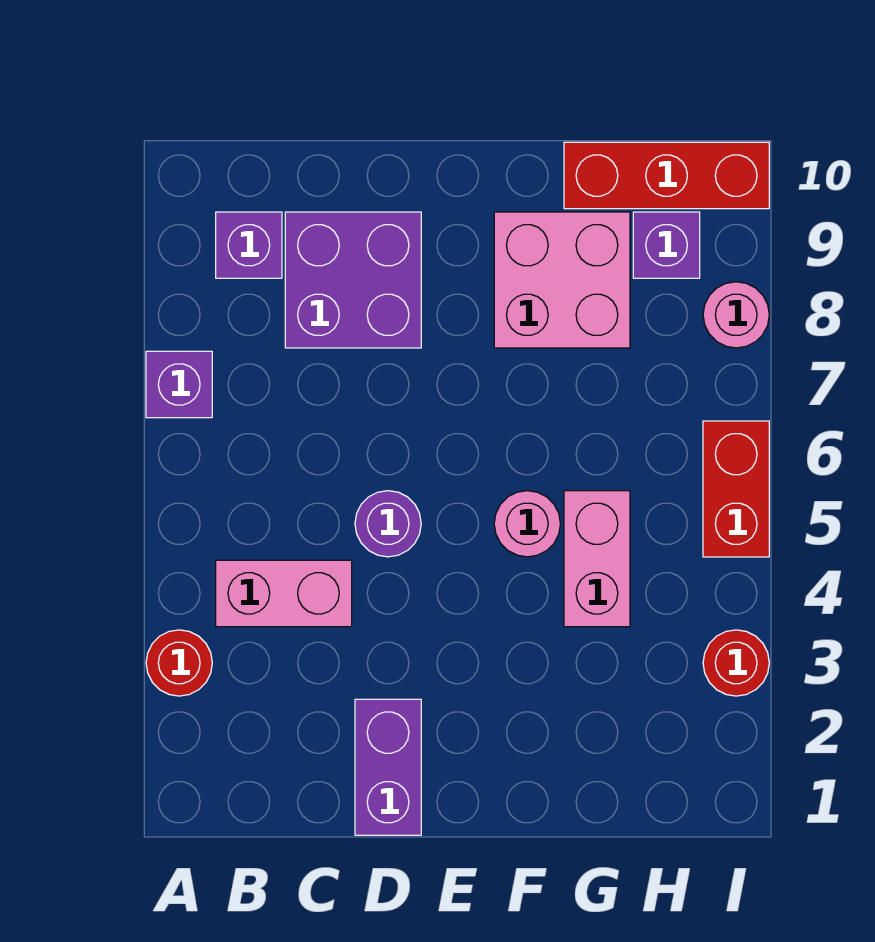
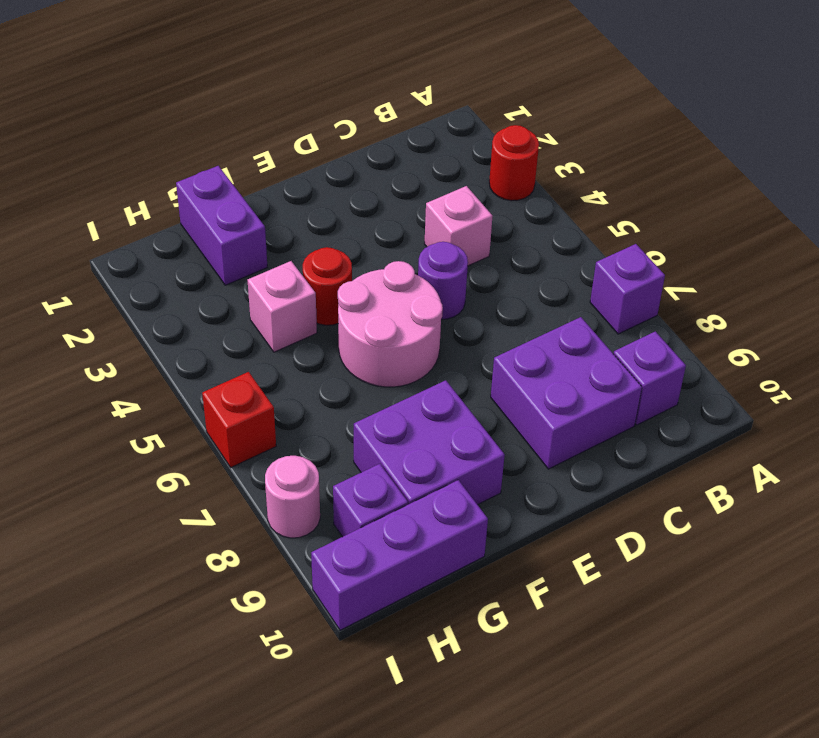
pink 1x2 brick [216,560,352,627] -> pink 1x1 brick [425,186,493,266]
purple 1x2 brick [355,699,421,835] -> purple 1x2 brick moved to [176,166,267,285]
pink 1x1 round brick [494,491,560,557] -> pink 2x2 round brick [338,261,443,387]
pink 2x2 brick [494,212,630,348] -> purple 2x2 brick [354,380,505,505]
pink 1x2 brick [564,491,630,627] -> pink 1x1 brick [248,261,317,352]
red 1x3 brick [564,142,769,209] -> purple 1x3 brick [311,480,488,630]
red 1x1 round brick [703,630,769,696] -> red 1x1 round brick moved to [303,247,352,325]
red 1x2 brick [703,421,769,557] -> red 1x1 brick [202,372,276,467]

